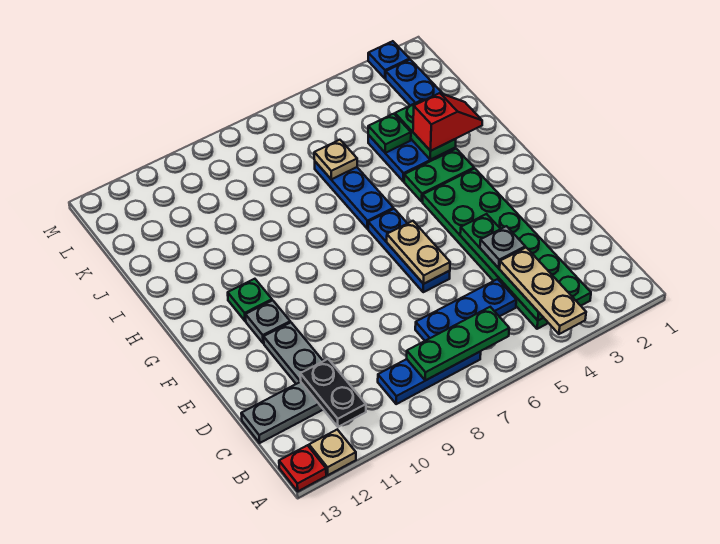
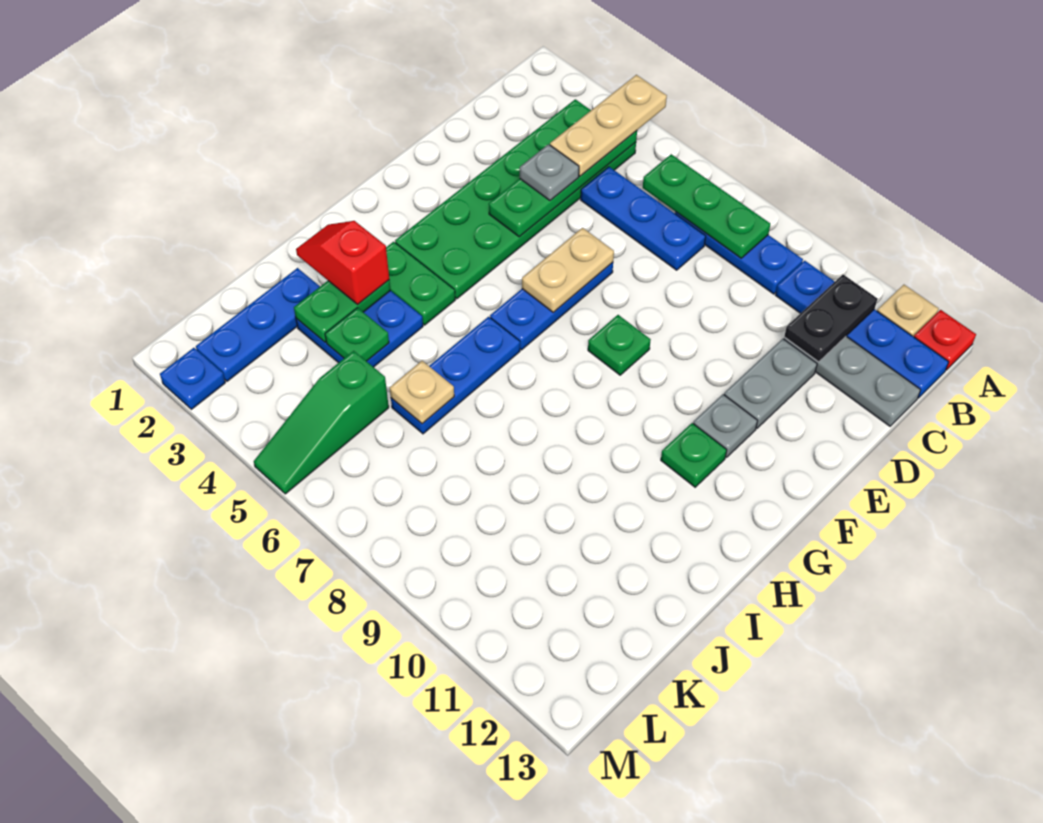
none -> blue 1x4 plate [776,261,949,398]
none -> green 1x1 plate [588,315,651,375]
none -> green 1x3 slope [254,351,389,494]

